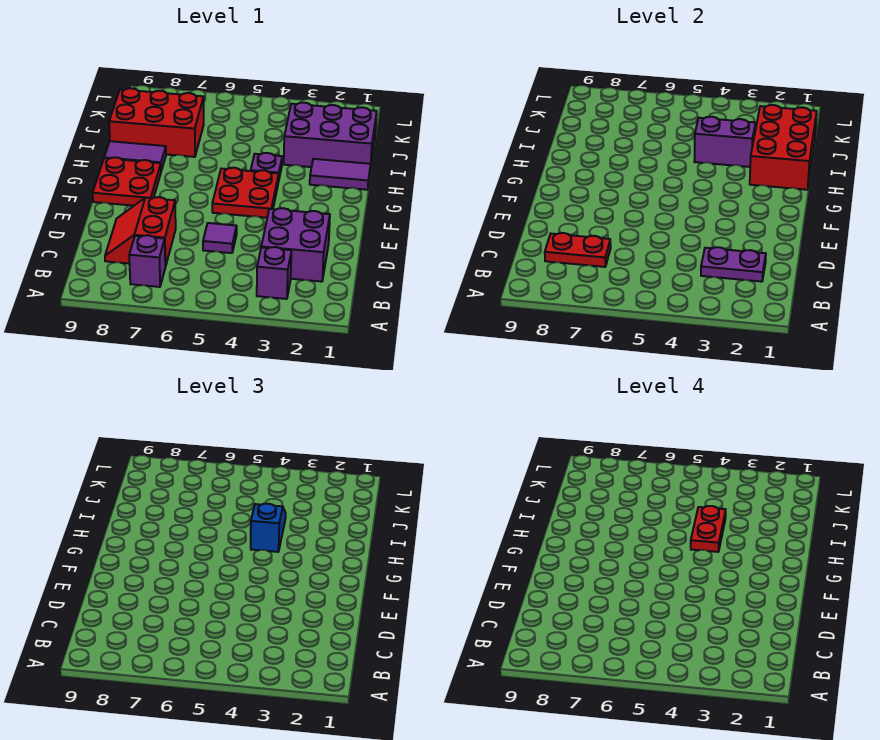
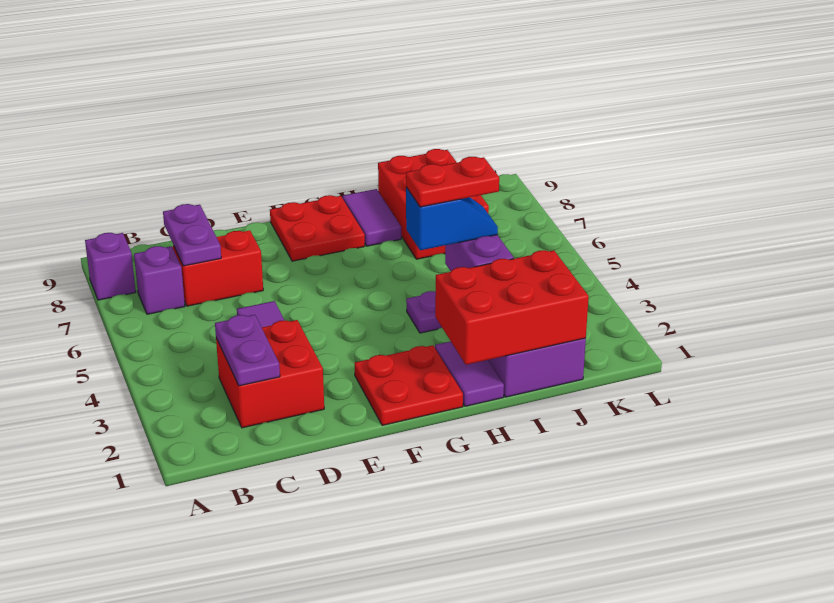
purple 1x1 brick [257,247,291,299] -> purple 1x1 brick moved to [85,233,136,300]
purple 2x2 brick [261,208,330,282] -> red 2x2 brick [216,320,324,428]
red 1x2 plate [545,233,611,267] -> purple 1x2 plate [163,204,221,266]
red 2x2 plate [212,168,279,218] -> red 2x2 plate moved to [355,345,463,425]

